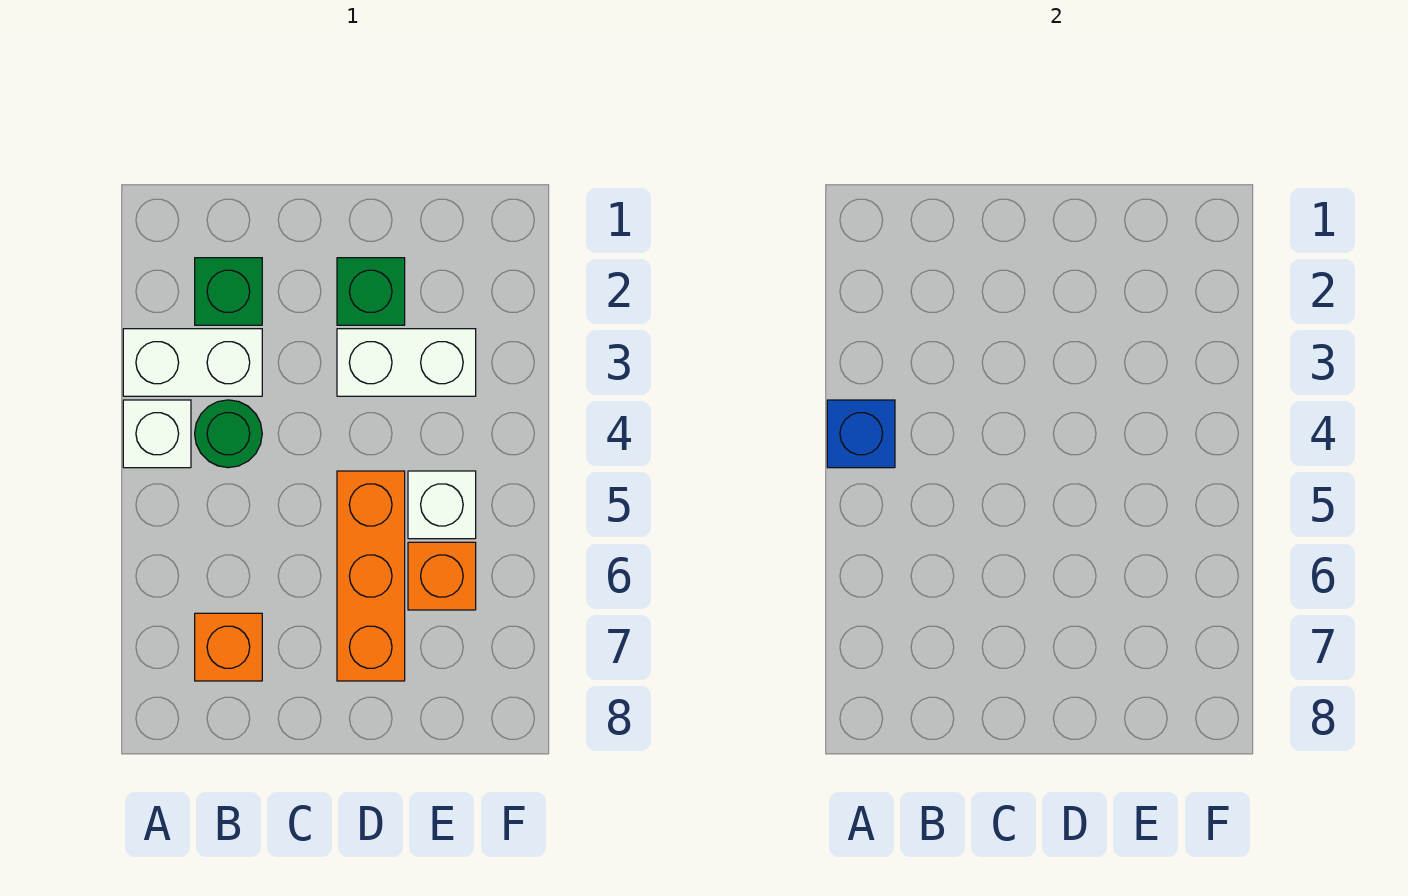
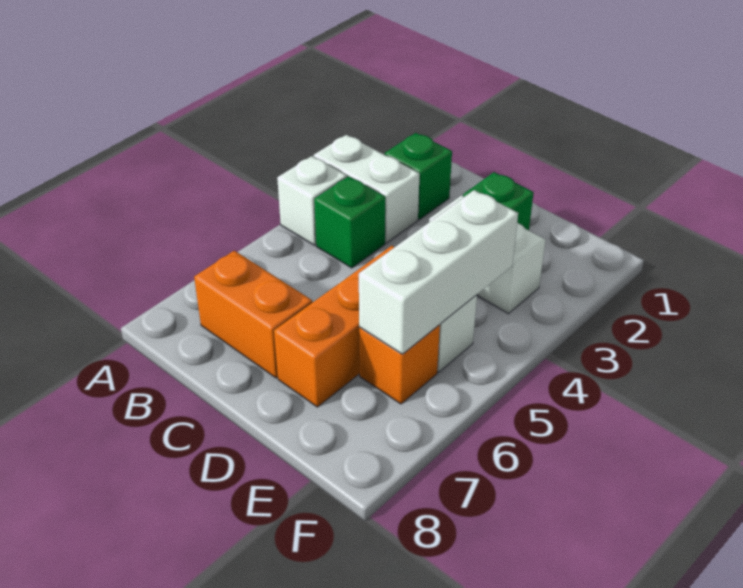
blue 1x1 brick [827,400,895,468] -> none
green 1x1 round brick [195,400,262,468] -> green 1x1 brick [314,176,385,268]
orange 1x1 brick [195,613,262,681] -> orange 1x2 brick [194,251,312,378]
none -> white 1x3 brick [359,190,518,354]

